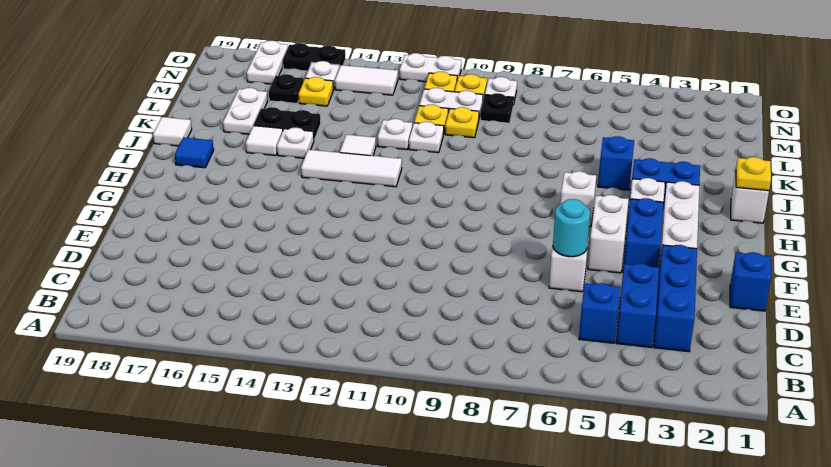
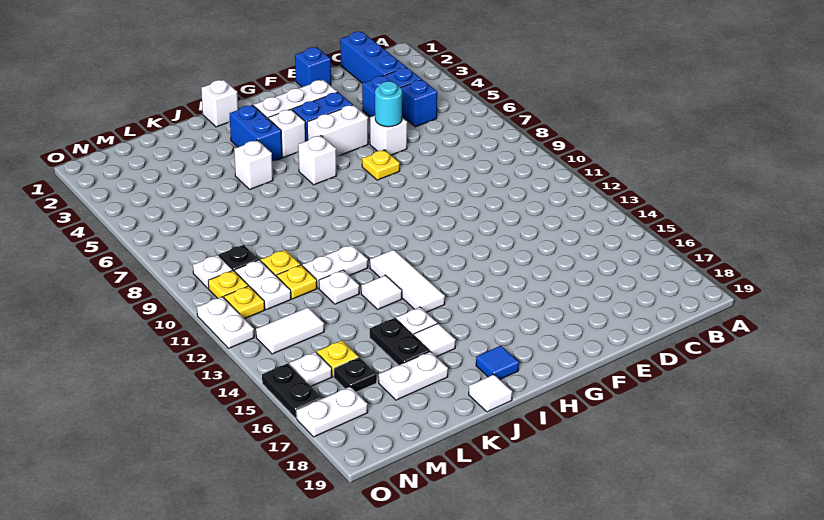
blue 1x3 brick [654,245,697,352] -> blue 1x3 brick turned to [340,32,406,83]
yellow 1x1 plate [736,157,771,191] -> yellow 1x1 plate moved to [362,150,400,180]
blue 1x1 brick [598,136,634,190] -> white 1x1 brick [234,140,273,189]
white 1x1 plate [409,122,444,153] -> white 1x2 plate [302,245,368,288]
white 1x2 tile [335,65,398,95] -> white 1x2 tile turned to [256,307,324,354]

